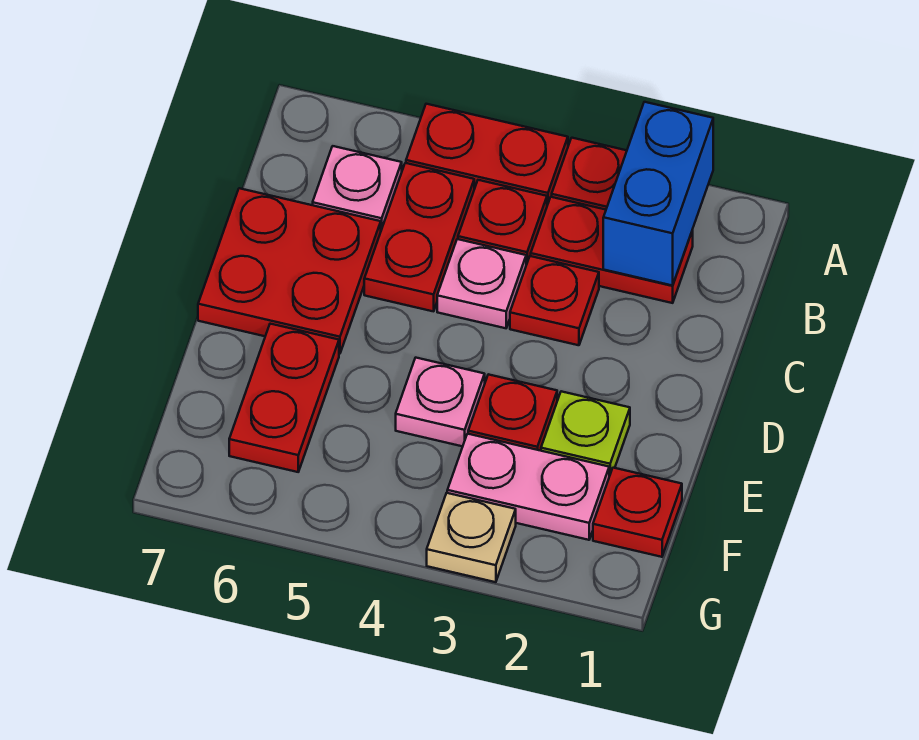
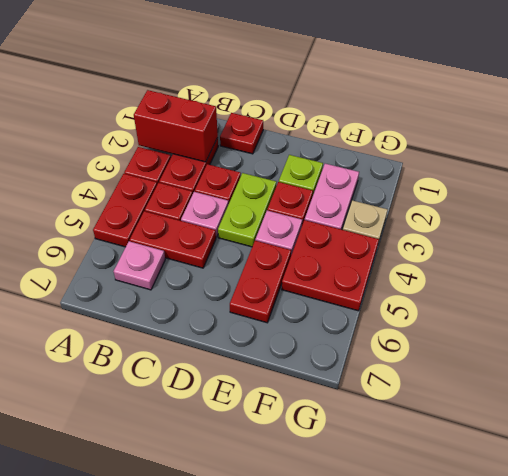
blue 1x2 brick [603,102,713,286] -> red 1x2 brick [134,90,218,162]
red 2x2 plate [198,188,381,354] -> red 2x2 plate moved to [282,220,379,311]
none -> lime 1x2 plate [218,173,276,247]
red 1x2 plate [229,324,339,472] -> red 1x2 plate turned to [230,241,291,323]
red 1x1 plate [593,468,682,557] -> red 1x1 plate moved to [220,113,263,154]

